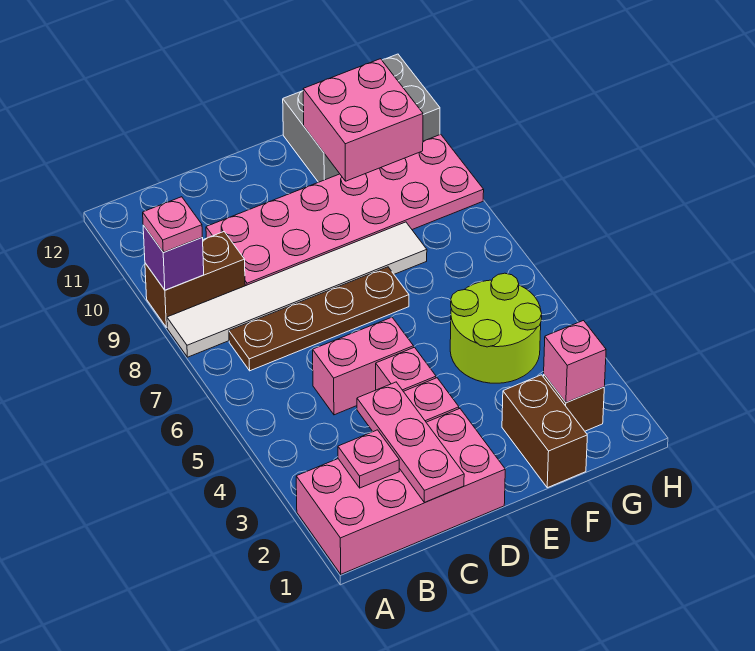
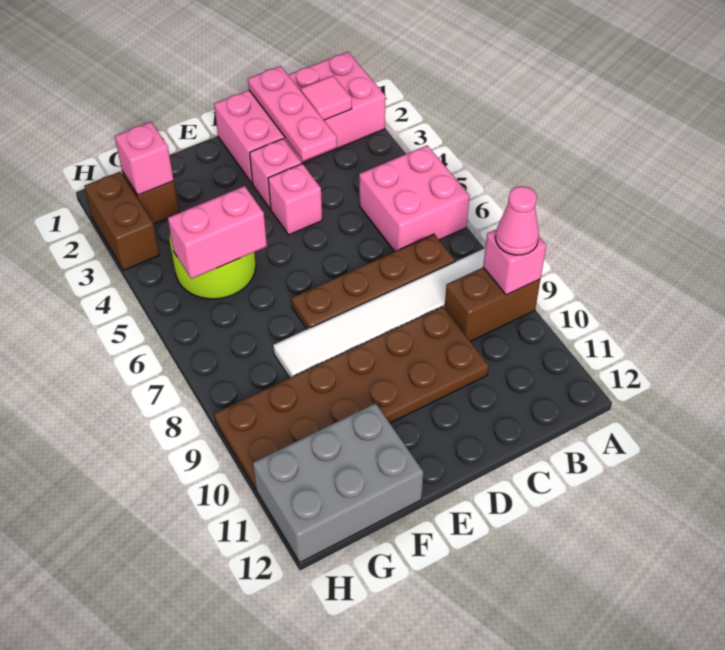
purple 1x1 brick [143,225,204,290] -> pink 1x1 brick [483,229,546,295]
pink 1x1 plate [143,197,202,252] -> pink 1x1 cone [495,186,539,255]
pink 1x1 plate [338,430,399,488] -> pink 1x1 tile [301,76,352,120]
pink 1x2 brick [313,317,414,415] -> pink 1x2 brick moved to [168,186,267,279]
pink 2x6 plate [206,134,484,286] -> brown 2x6 plate [214,307,489,489]
brown 1x2 brick [502,375,587,488] -> brown 1x2 brick moved to [84,172,159,270]
pink 2x2 brick [303,59,423,181] -> pink 2x2 brick moved to [359,145,470,252]

